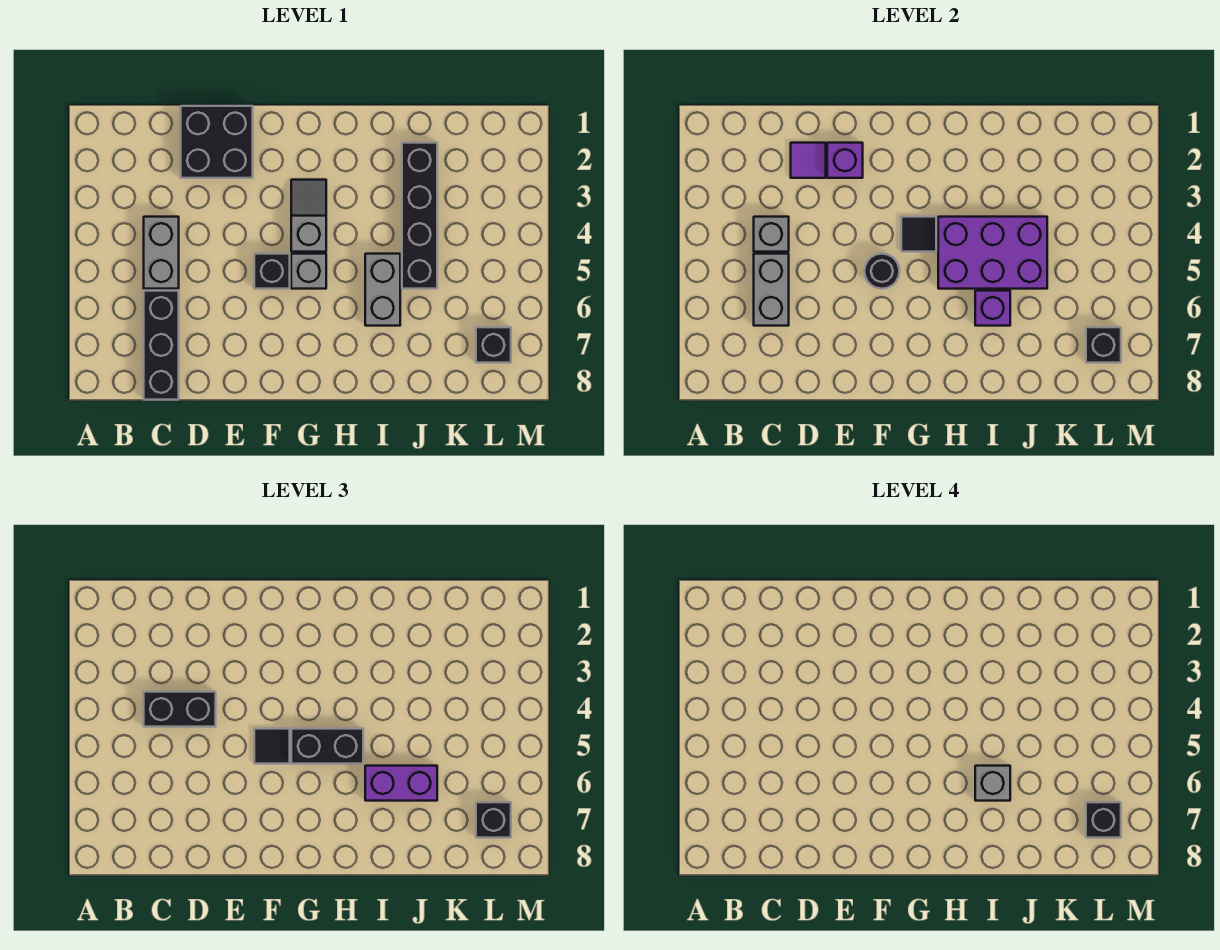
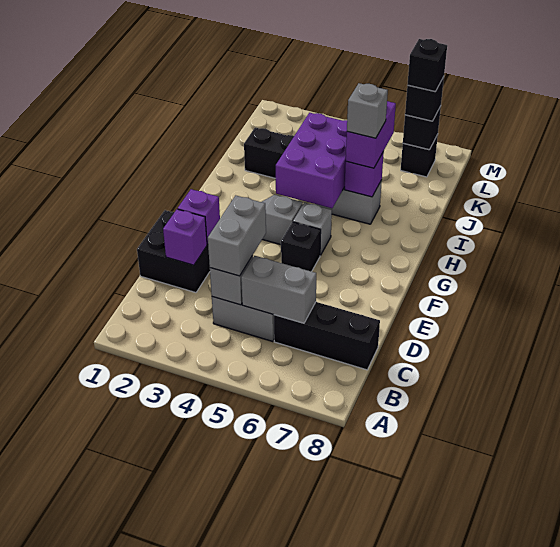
black 1x2 brick [144,692,216,727] -> grey 1x2 brick [208,195,266,276]
purple 1x1 tile [791,143,826,178] -> purple 1x1 brick [163,209,207,265]
black 1x1 round brick [864,254,899,289] -> none
black 1x1 tile [254,729,290,764] -> none
black 1x1 tile [901,217,936,252] -> none
black 1x2 brick [291,729,363,764] -> none

